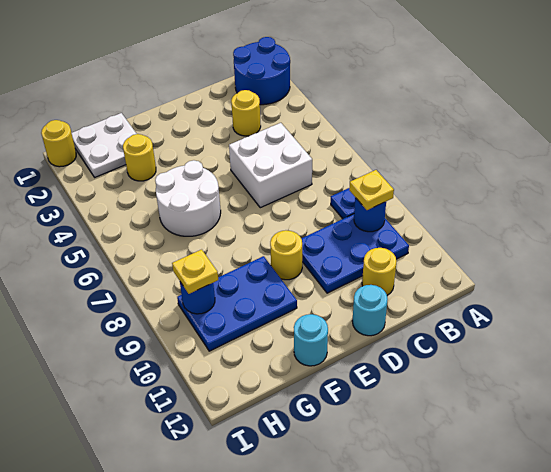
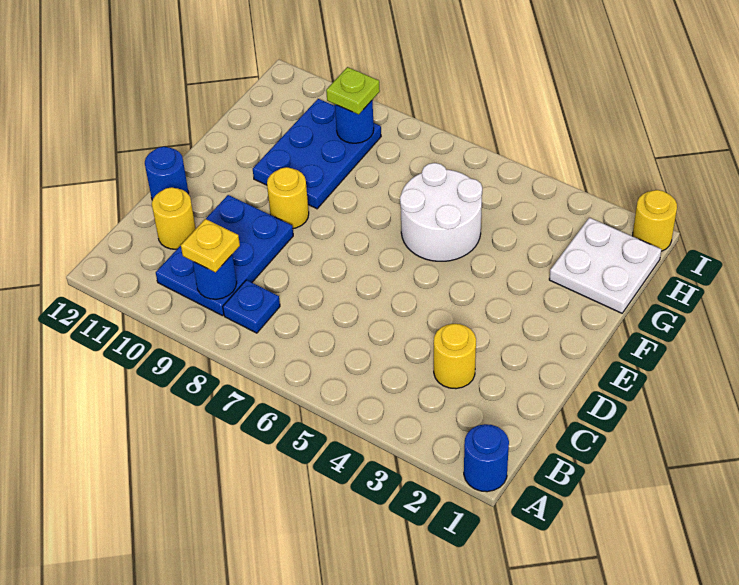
blue 2x2 round brick [233,37,290,105] -> blue 1x1 round brick [464,424,509,492]
white 2x2 brick [229,123,312,208] -> none
cyan 1x1 round brick [352,285,388,336] -> blue 1x1 round brick [145,147,189,200]
cyan 1x1 round brick [294,314,328,366] -> none
yellow 1x1 round brick [123,134,156,181] -> none
yellow 1x1 plate [172,249,218,294] -> lime 1x1 plate [326,67,380,114]

